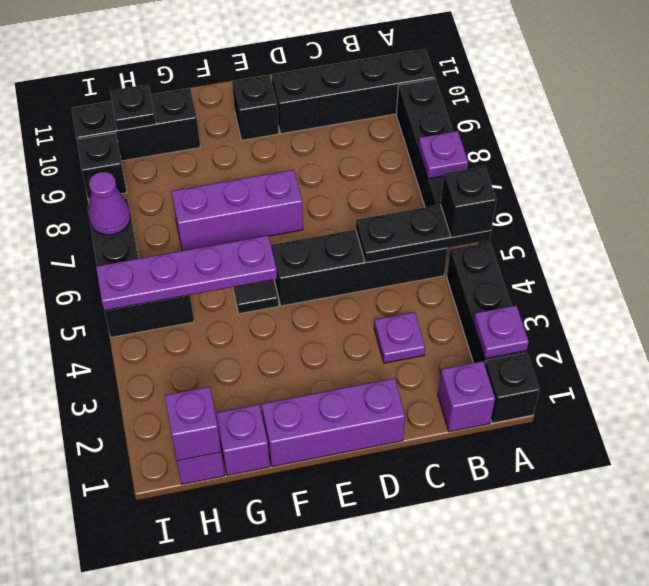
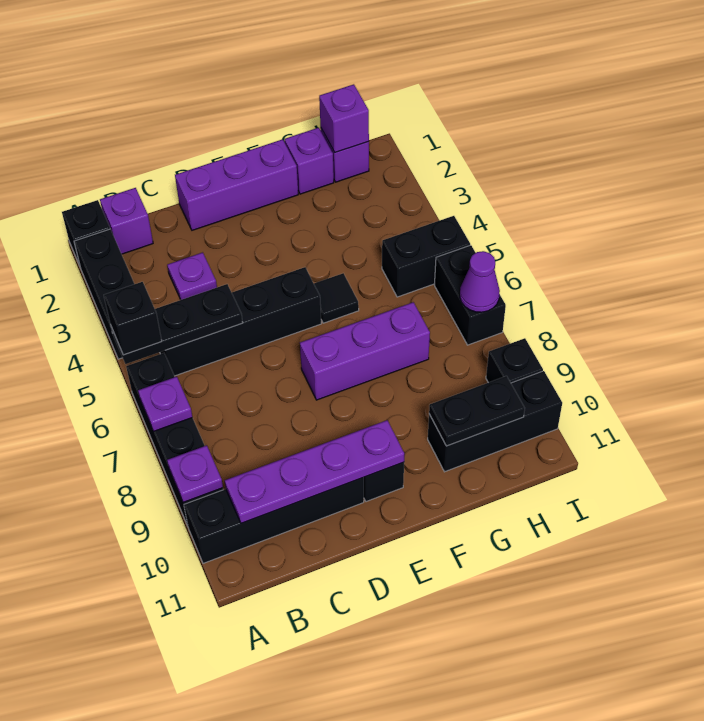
purple 1x1 plate [474,305,529,359] -> purple 1x1 plate moved to [167,445,223,502]
purple 1x4 plate [96,236,277,311] -> purple 1x4 plate moved to [225,420,404,523]
black 1x1 plate [110,84,156,131] -> black 1x2 plate [429,376,525,446]

